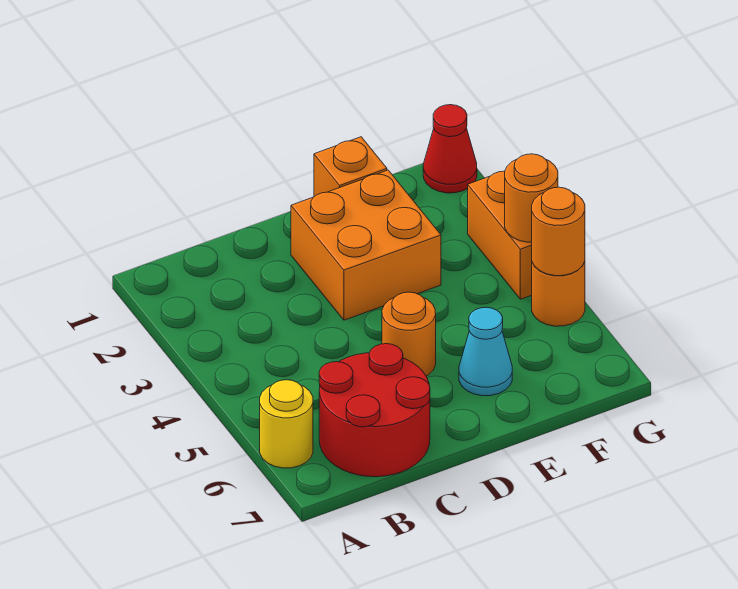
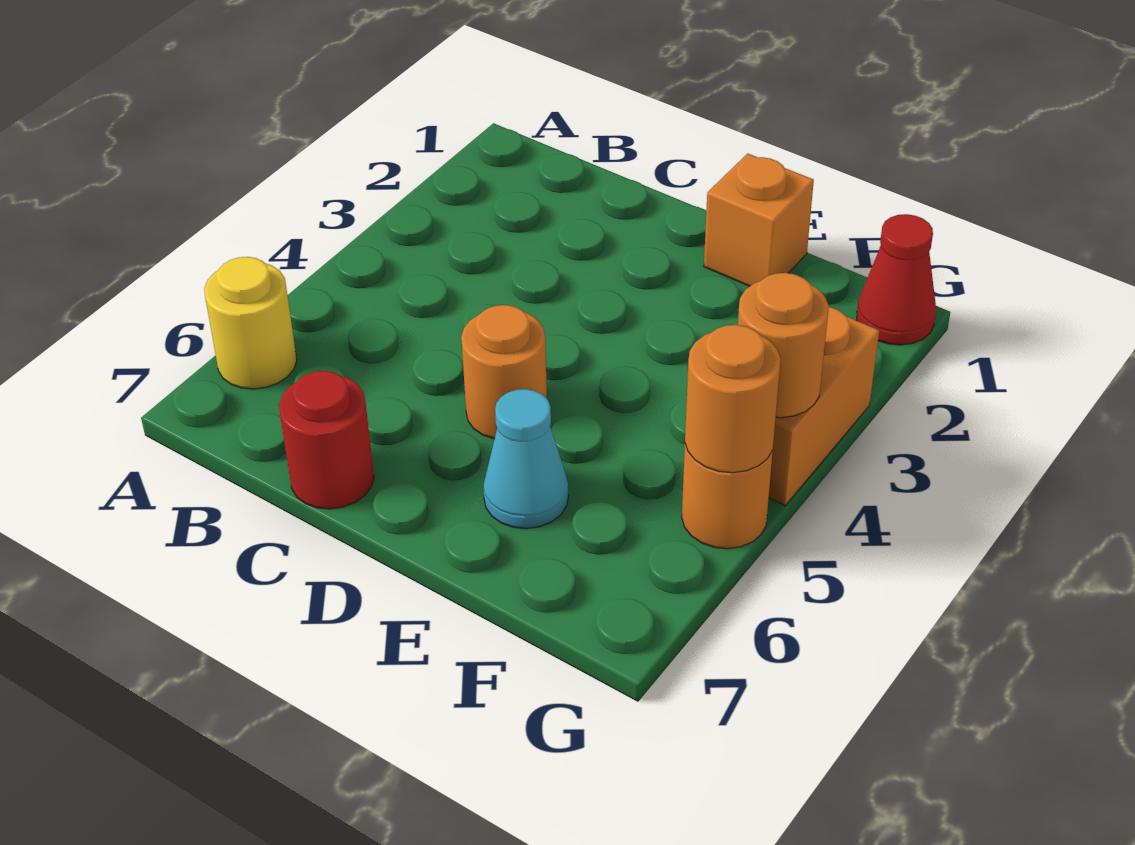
red 2x2 round brick [319,344,430,477] -> red 1x1 round brick [279,371,374,509]
orange 2x2 brick [291,170,441,320] -> none

